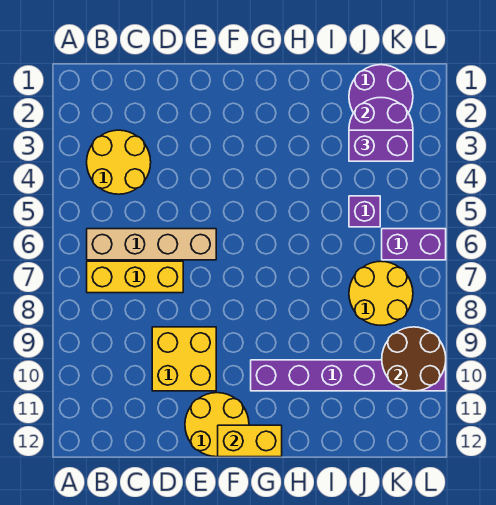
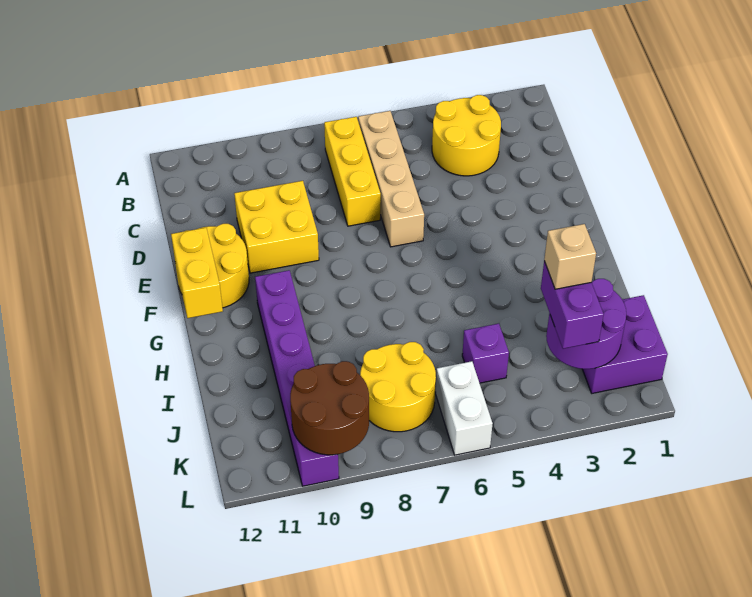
purple 2x2 round brick [349,65,413,113] -> purple 2x2 brick [582,295,668,393]
none -> tan 1x1 brick [544,224,596,289]
purple 1x2 brick [382,229,446,260] -> white 1x2 brick [436,361,493,455]

